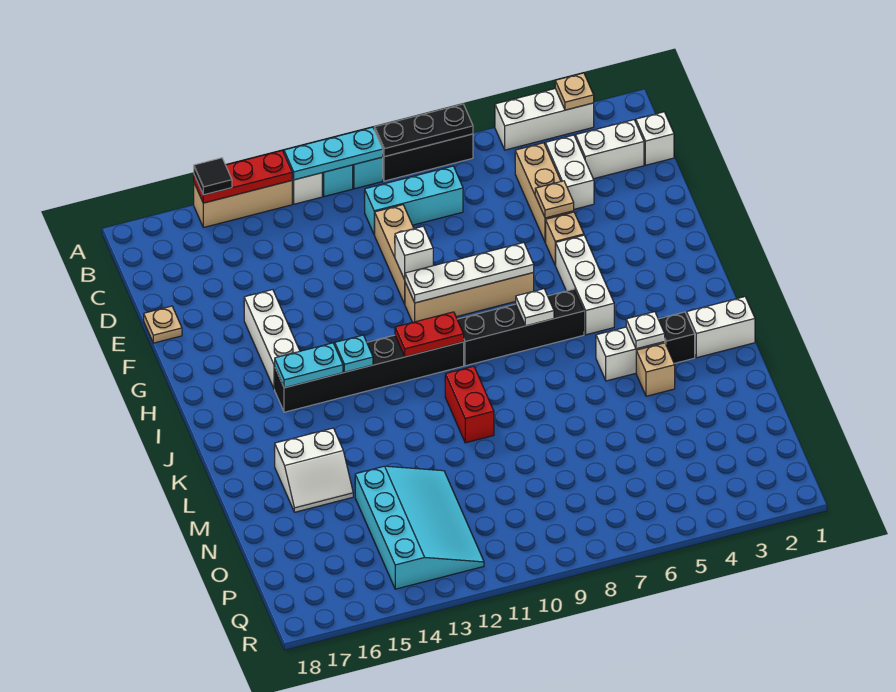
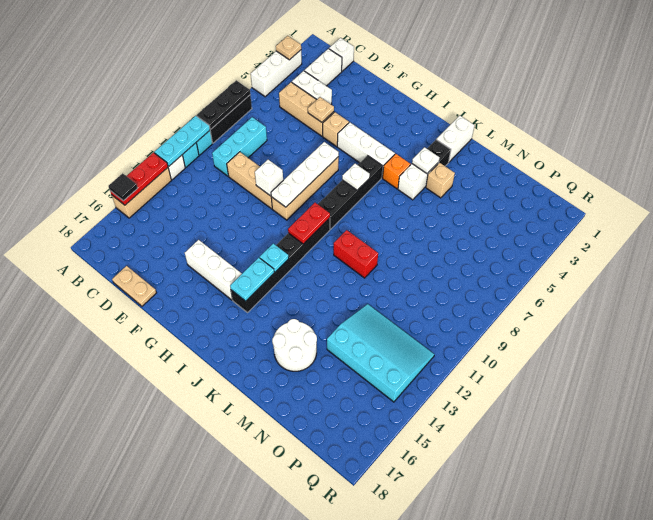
tan 1x1 plate [144,306,182,343] -> tan 1x2 plate [112,266,156,306]
none -> orange 1x1 brick [383,154,411,189]
white 2x2 slope [275,428,353,512] -> white 2x2 round brick [272,319,317,371]

